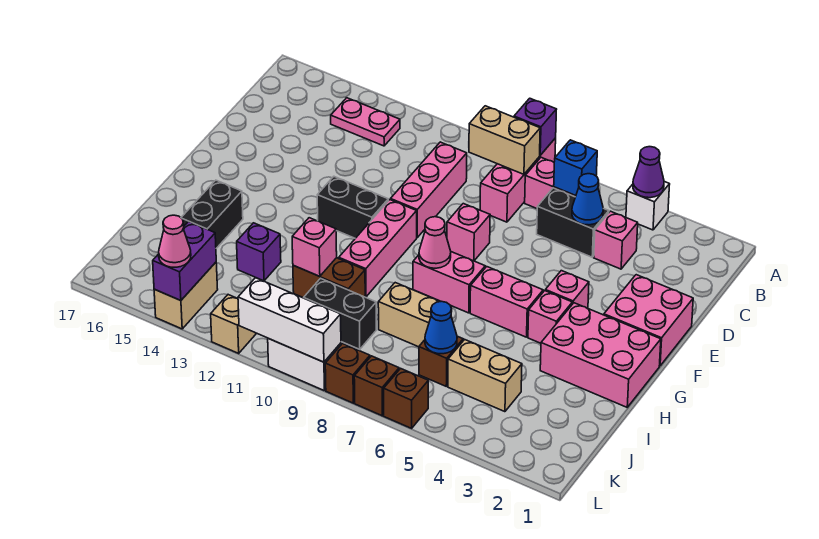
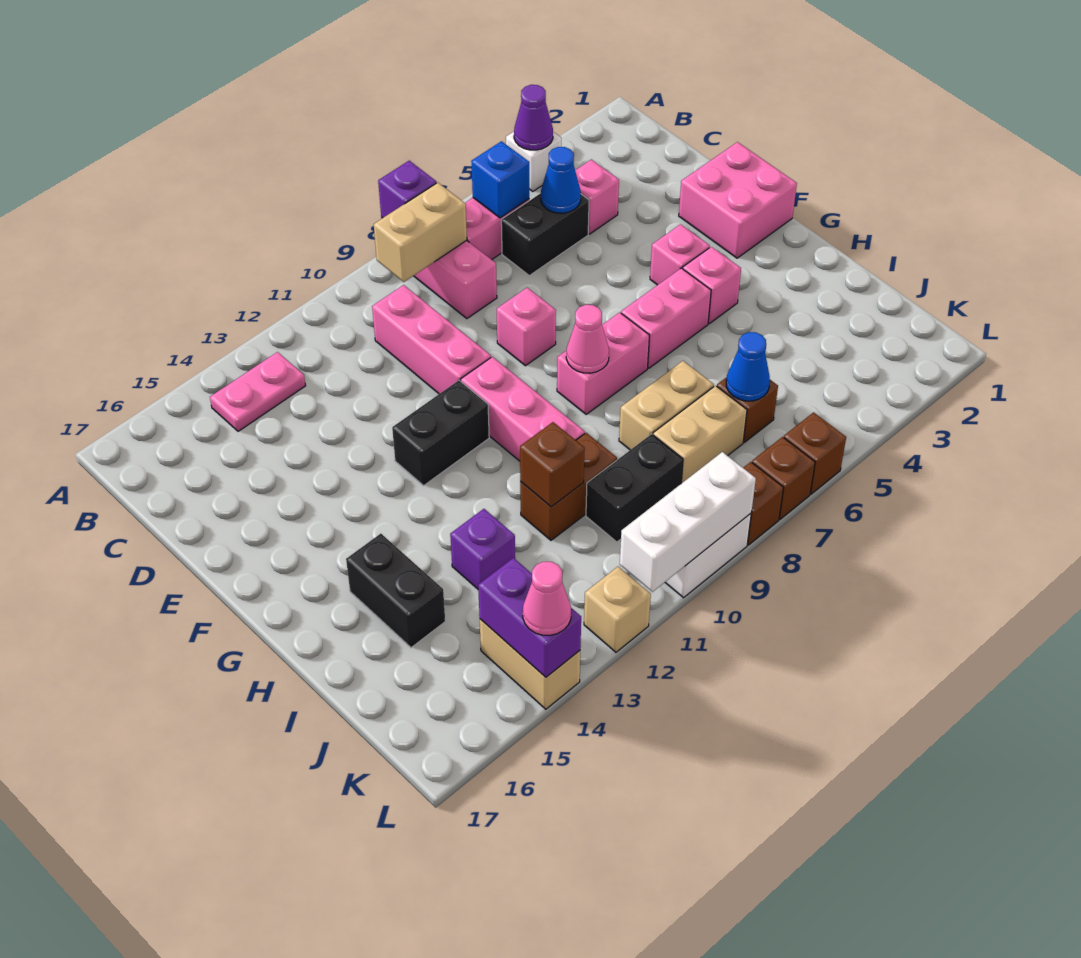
pink 2x3 brick [540,303,661,407] -> none
pink 1x1 brick [292,218,337,276] -> brown 1x1 brick [520,422,585,507]
tan 1x2 brick [448,340,522,412] -> tan 1x2 brick moved to [653,386,747,484]

